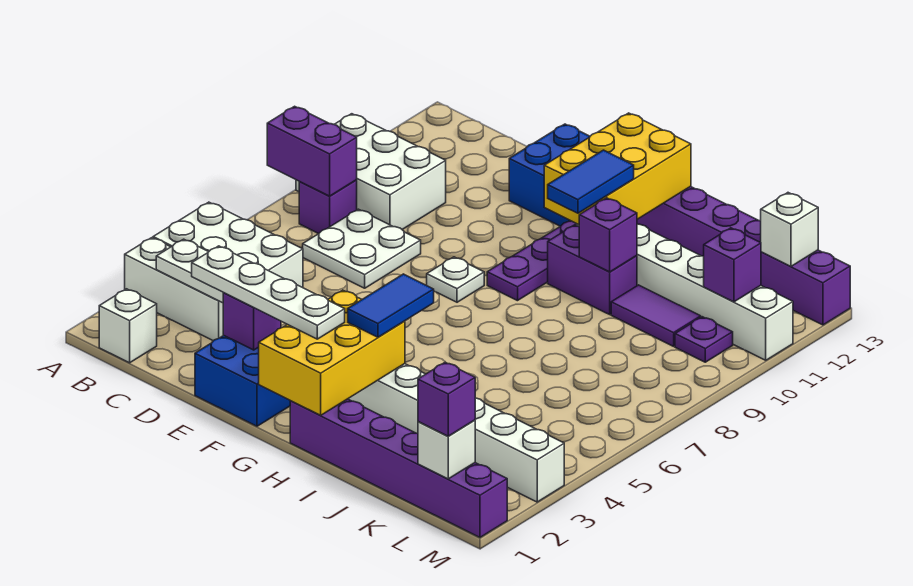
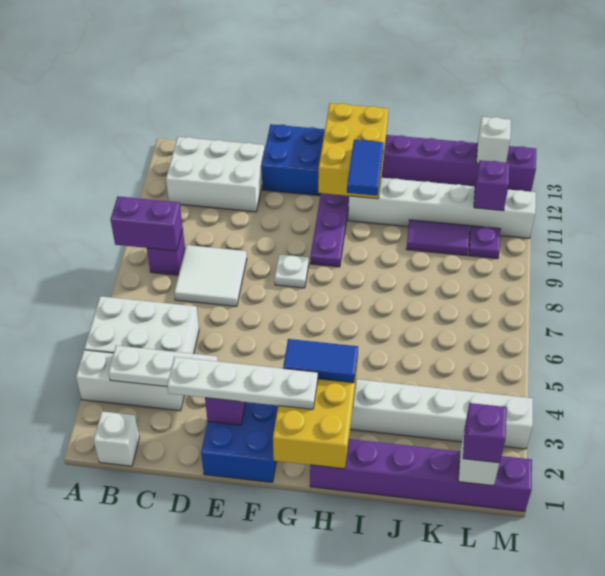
white 2x3 brick [296,114,446,230] -> white 2x3 brick moved to [166,137,265,212]
white 2x2 plate [303,209,421,288] -> white 2x2 tile [174,245,247,306]
blue 1x2 tile [348,274,434,337] -> blue 1x2 tile turned to [283,339,358,383]
purple 1x2 brick [548,225,637,314] -> none
purple 1x1 brick [579,198,637,272] -> none

